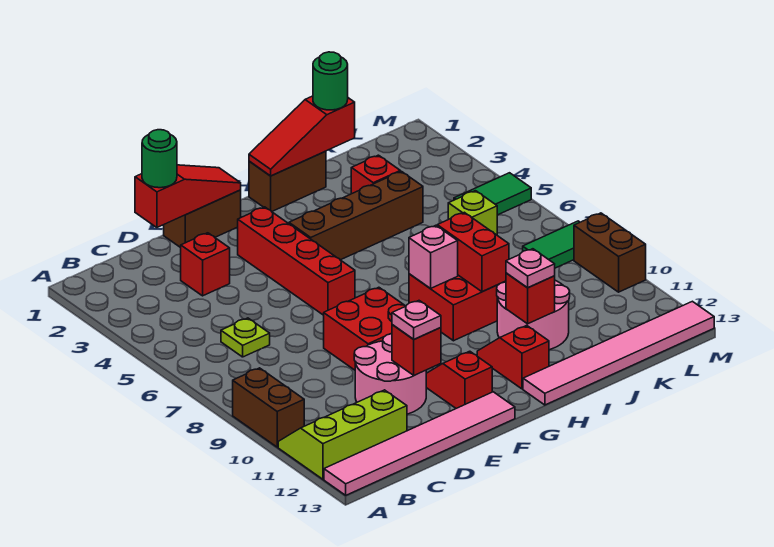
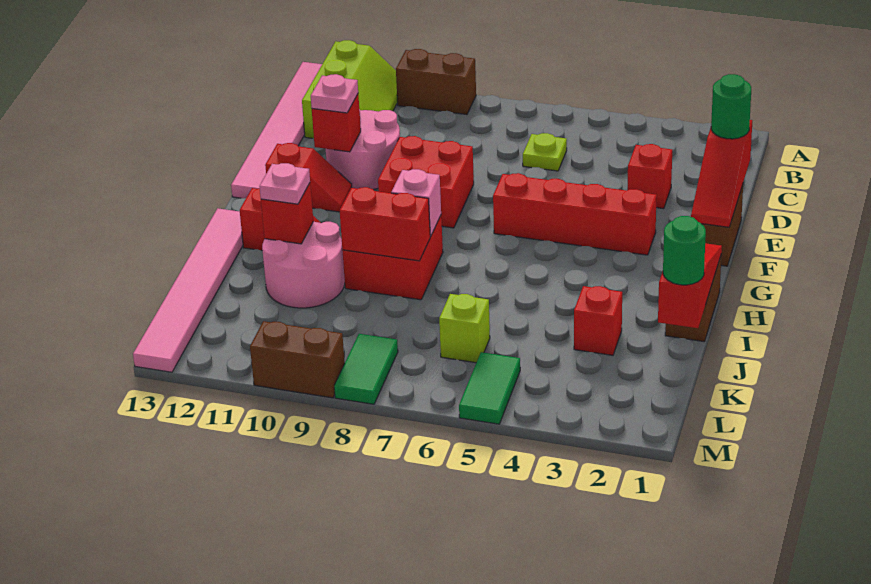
brown 1x4 brick [289,171,423,260] -> none

